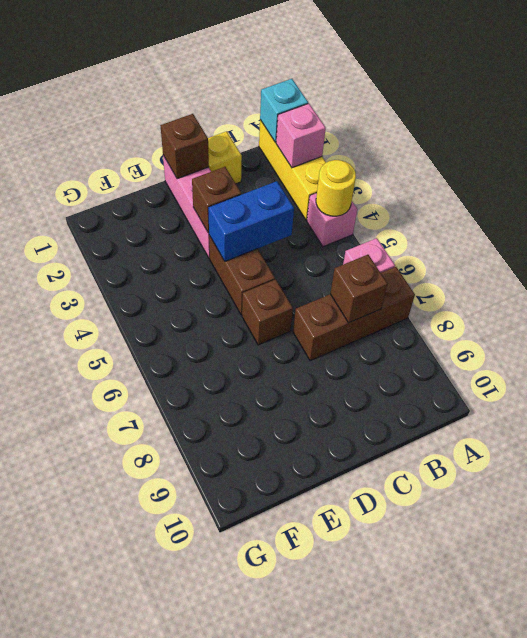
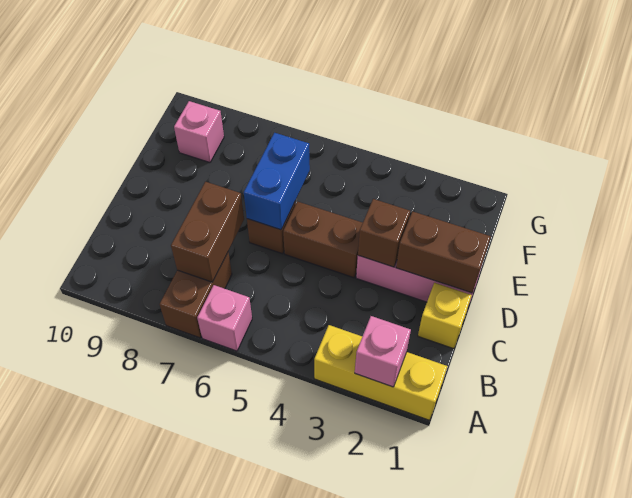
cyan 1x1 brick [260,79,308,142] -> none
pink 1x1 brick [307,193,357,247] -> pink 1x1 brick moved to [174,101,224,163]
yellow 1x1 round brick [316,160,356,216] -> none
brown 1x3 brick [293,267,415,361] -> brown 1x2 brick [160,252,232,338]
brown 1x1 brick [330,255,388,323] -> brown 1x2 brick [171,182,244,282]
blue 1x2 brick [208,181,294,261] -> blue 1x2 brick moved to [244,133,310,230]
brown 1x1 brick [160,114,209,179] -> brown 1x2 brick [396,211,491,293]

